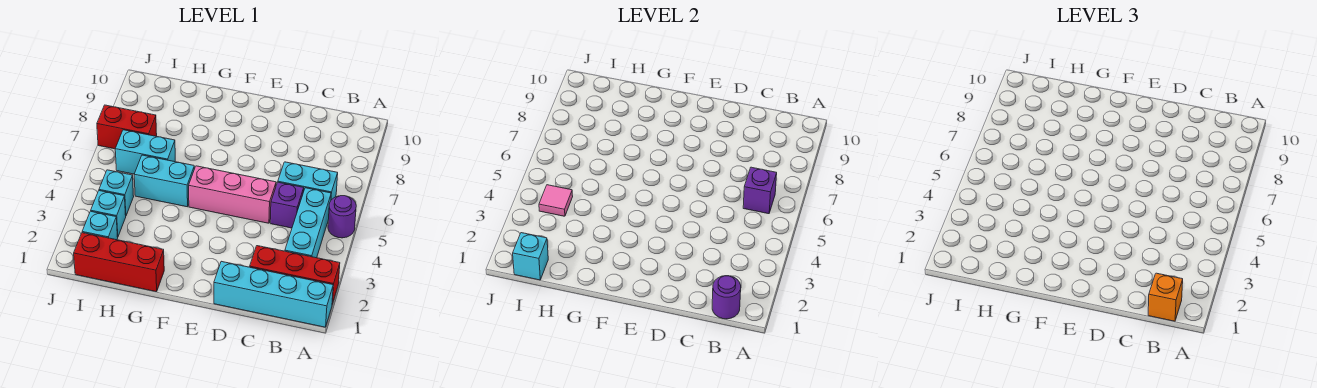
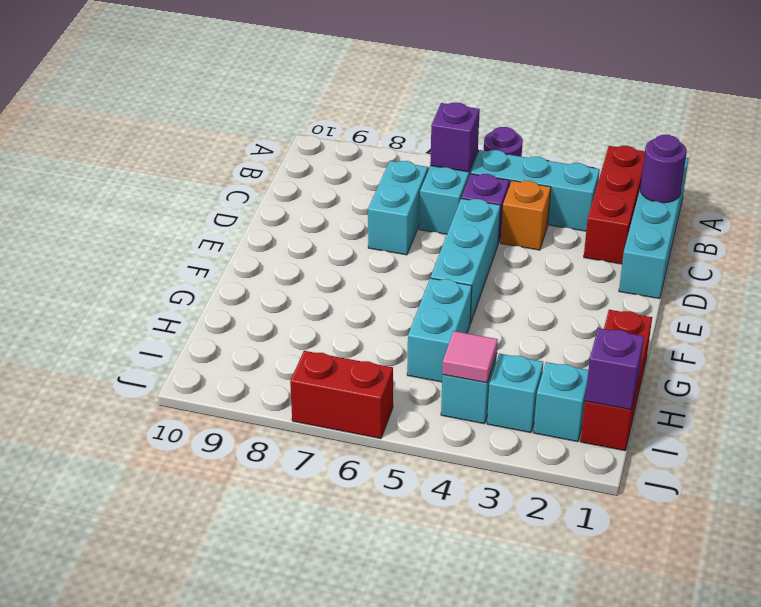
orange 1x1 brick [1148,273,1183,321] -> orange 1x1 brick moved to [501,181,551,250]
pink 1x3 brick [189,166,276,223] -> cyan 1x3 brick [431,199,501,324]
cyan 1x2 brick [115,130,175,174] -> cyan 1x2 brick moved to [368,161,428,255]
cyan 1x1 brick [513,233,548,280] -> purple 1x1 brick [585,328,644,410]
red 1x2 brick [97,105,157,149] -> red 1x2 brick turned to [290,351,393,439]

